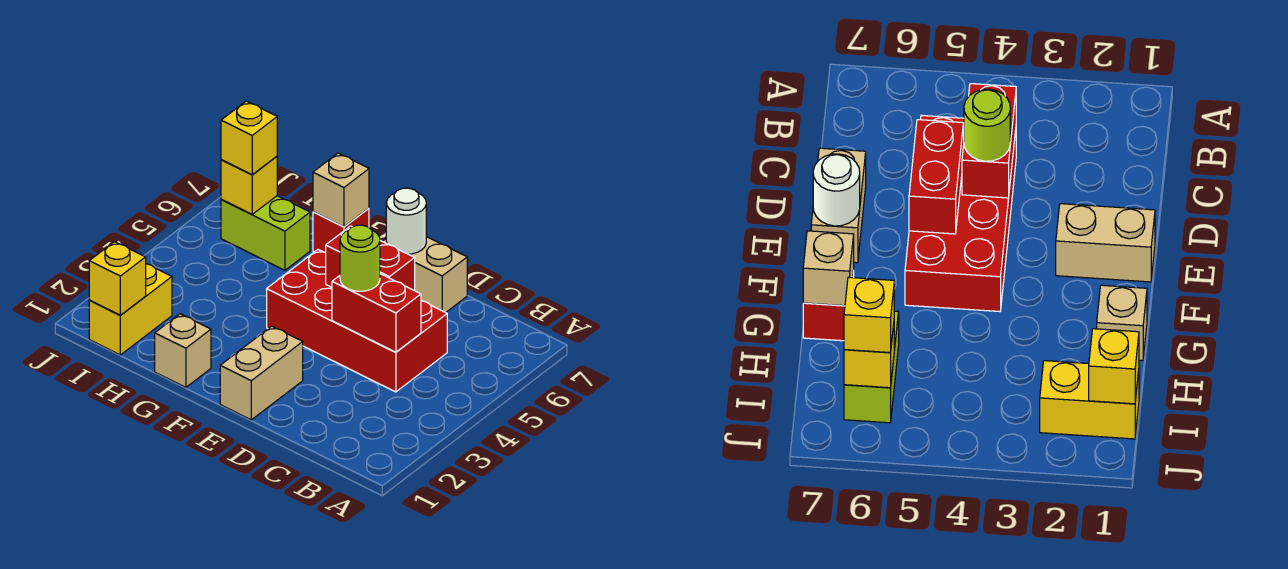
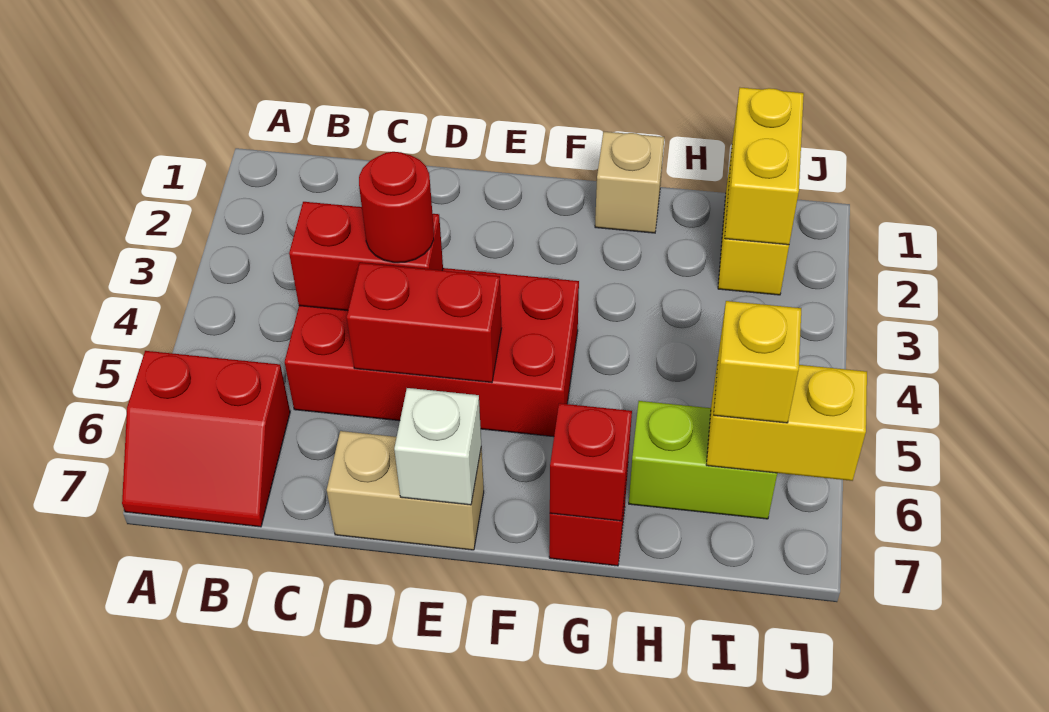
none -> red 2x2 slope [122,351,290,527]
lime 1x1 round brick [340,225,380,291] -> red 1x1 round brick [359,152,434,263]
tan 1x2 brick [220,326,303,420] -> none
white 1x1 round brick [386,188,426,254] -> white 1x1 brick [394,388,481,505]
tan 1x1 brick [313,153,369,227] -> red 1x1 brick [550,403,632,521]
yellow 1x1 brick [89,242,146,315] -> yellow 1x2 brick [725,88,804,245]
yellow 1x1 brick [221,156,277,214] -> yellow 1x2 brick [707,362,867,481]

